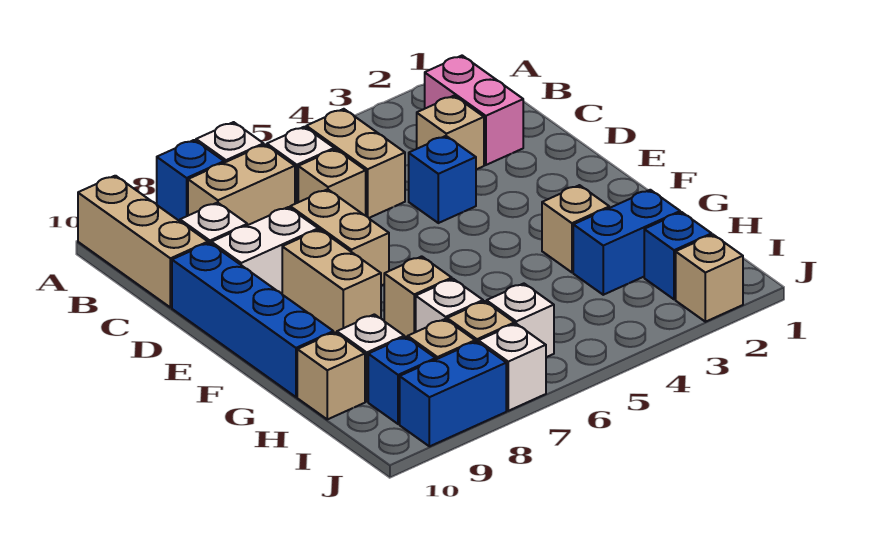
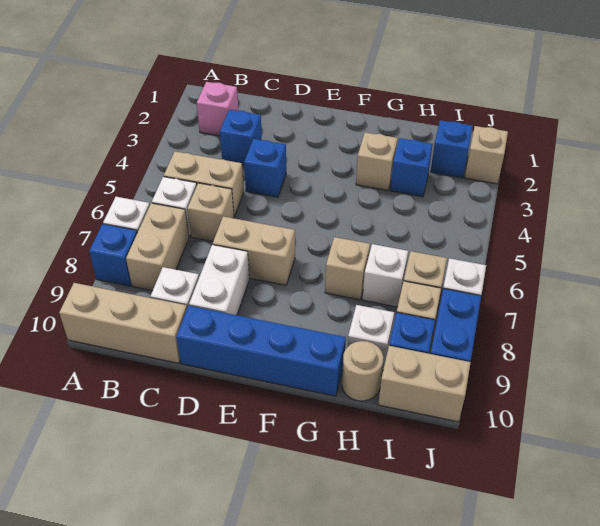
pink 1x2 brick [425,56,523,165] -> pink 1x1 brick [197,82,238,136]
tan 1x1 brick [417,96,484,169] -> blue 1x1 brick [220,110,262,165]
tan 1x2 brick [282,229,381,333] -> tan 1x2 brick moved to [378,346,471,422]
blue 1x2 brick [573,190,680,295] -> blue 1x1 brick [390,138,433,197]
tan 1x1 brick [297,332,365,419] -> tan 1x1 round brick [342,341,383,401]
white 1x1 brick [487,284,554,357] -> none

